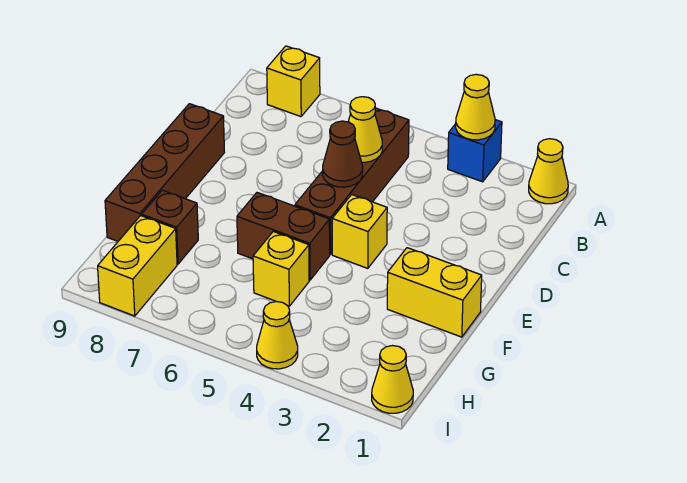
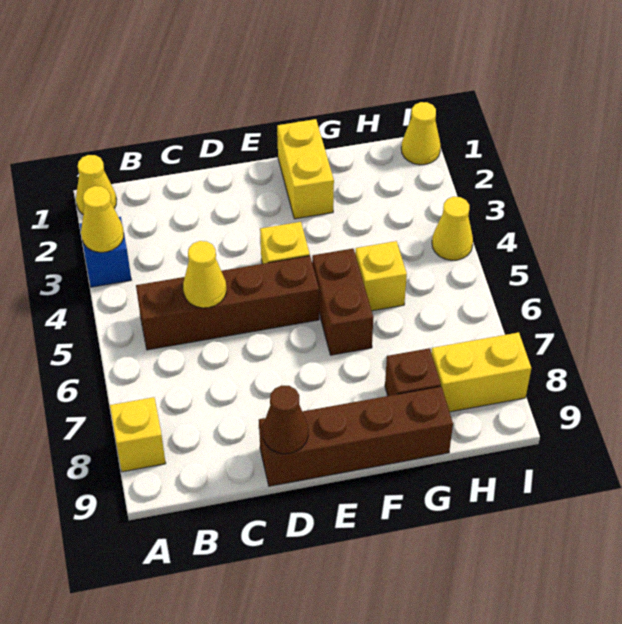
brown 1x1 cone [323,121,363,187] -> brown 1x1 cone moved to [263,385,308,454]

